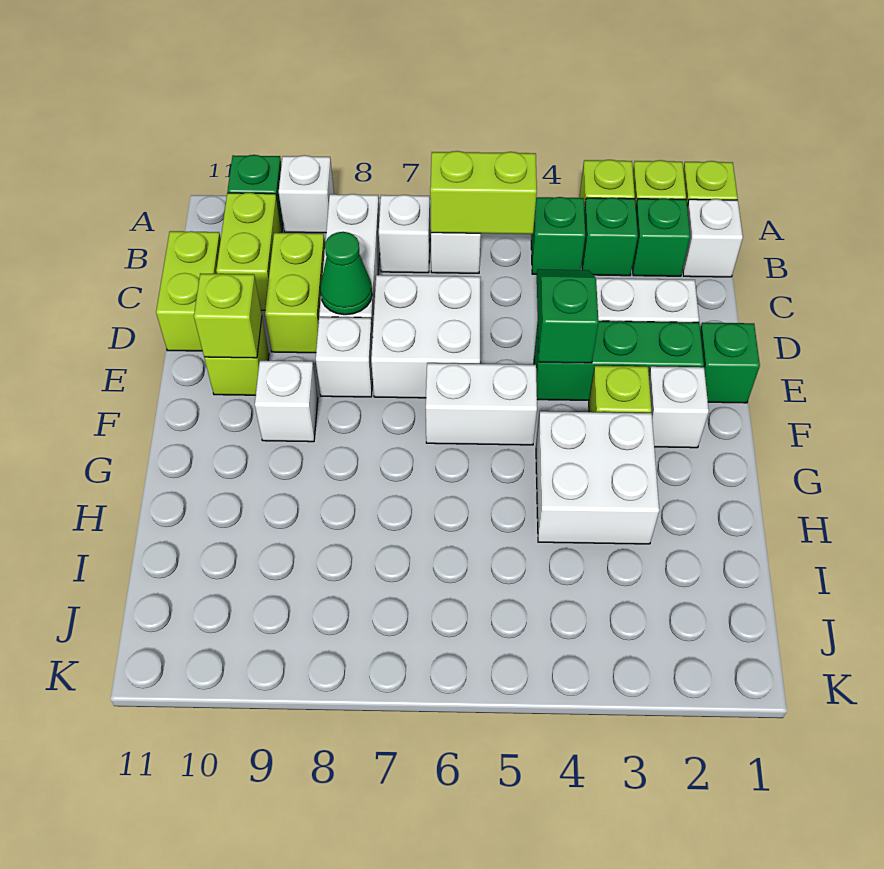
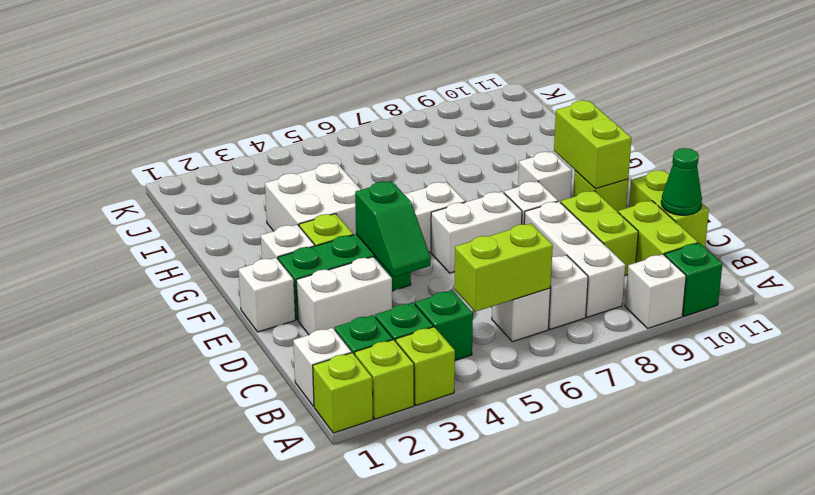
white 2x2 brick [371,275,481,398] -> white 1x2 brick [431,192,522,273]
green 1x1 cone [320,232,372,315] -> green 1x1 cone moved to [661,148,702,215]
green 1x1 brick [700,323,760,403] -> white 1x1 brick [238,258,295,332]
lime 1x1 brick [194,273,262,358] -> lime 1x2 brick [554,100,631,189]

